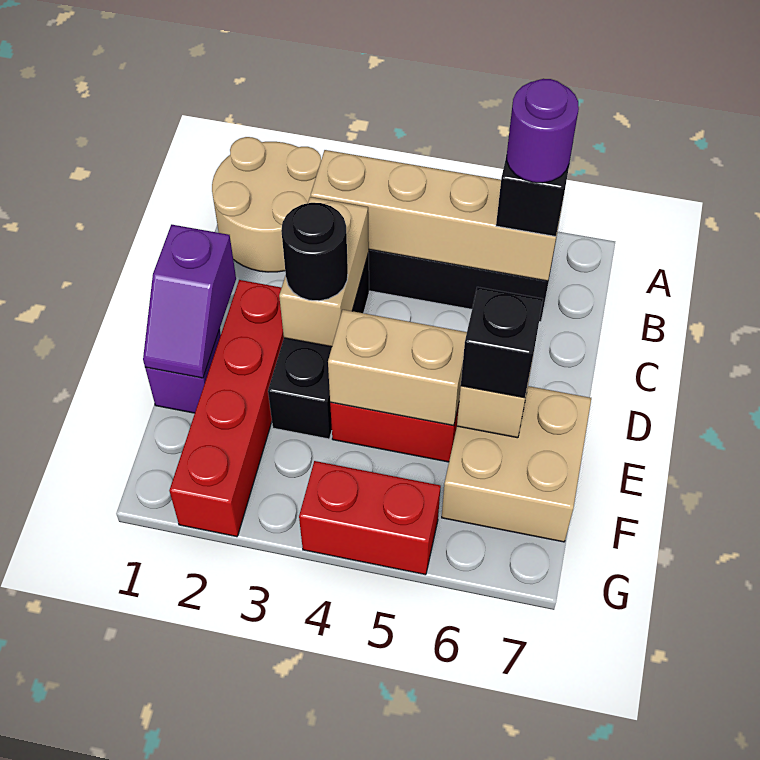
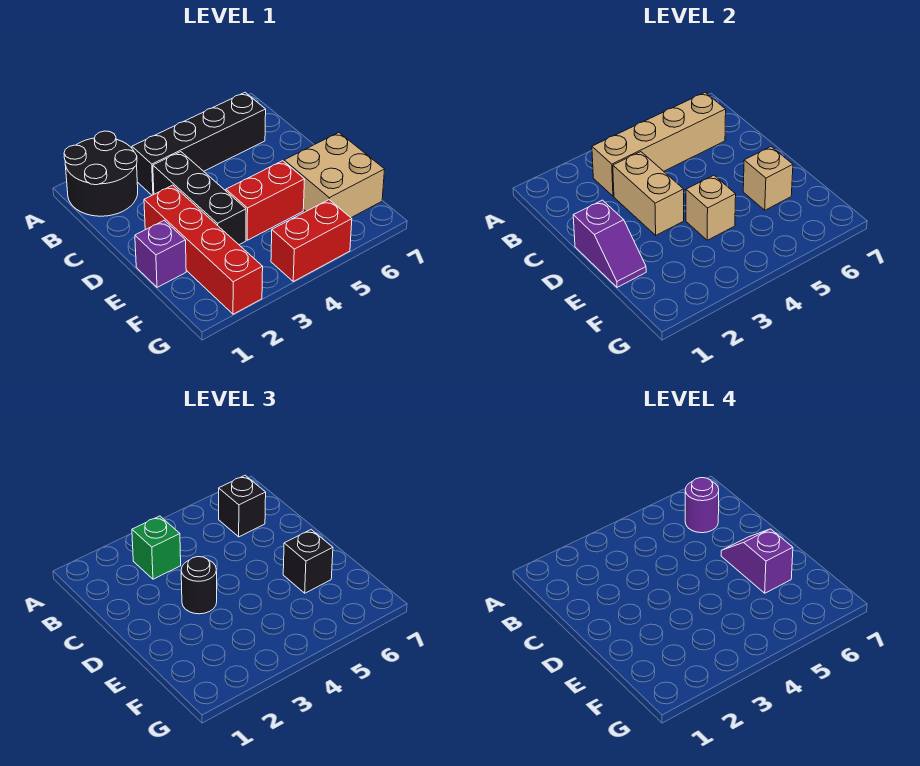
tan 2x2 round brick [212,137,321,272] -> black 2x2 round brick [64,131,138,216]
none -> green 1x1 brick [132,516,181,579]
none -> purple 1x2 slope [721,529,793,593]
tan 1x2 brick [328,310,467,426] -> tan 1x1 brick [686,175,736,240]

